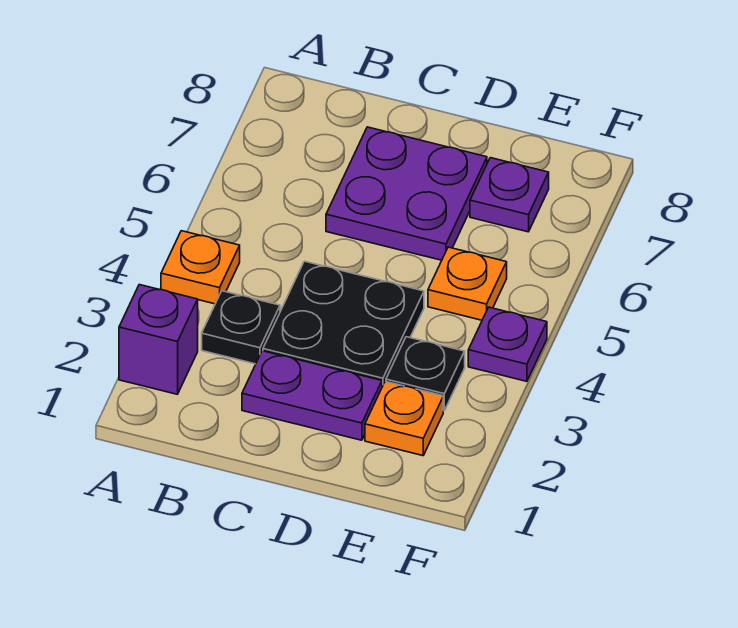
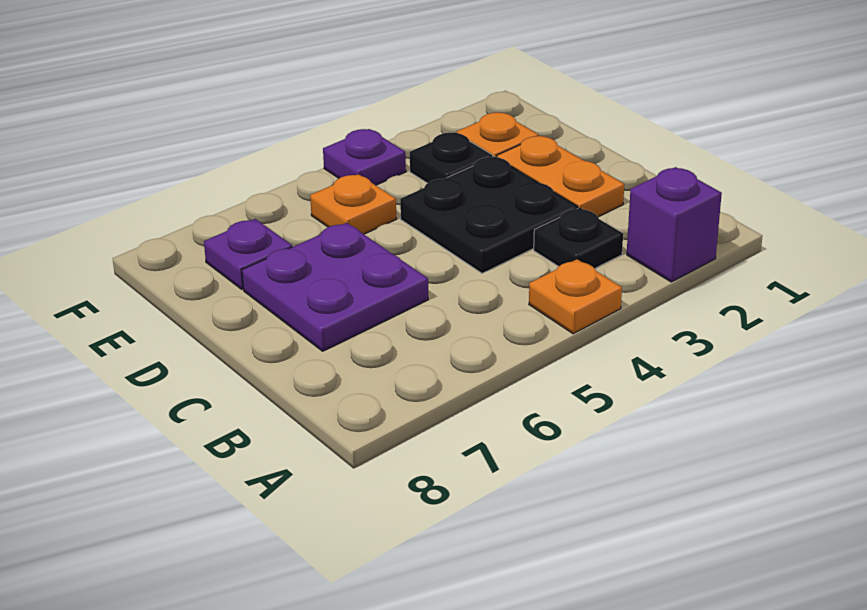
purple 1x2 plate [242,351,382,440] -> orange 1x2 plate [497,136,624,217]

